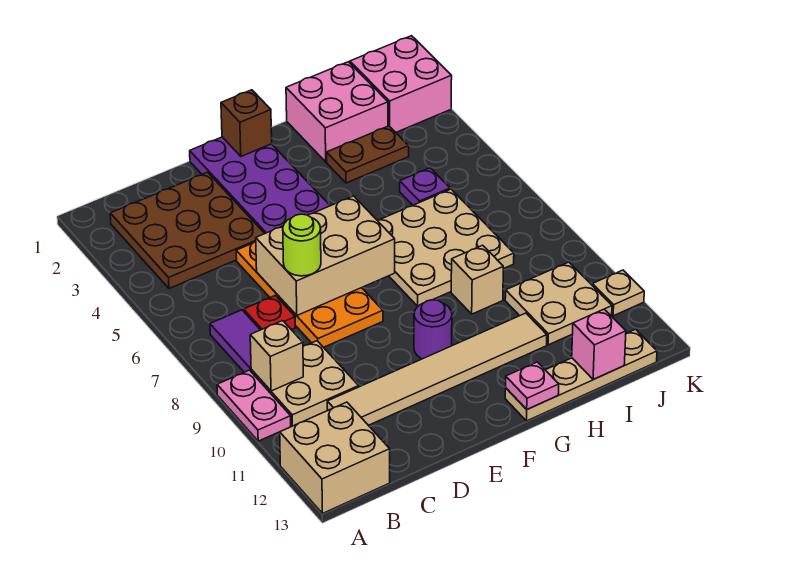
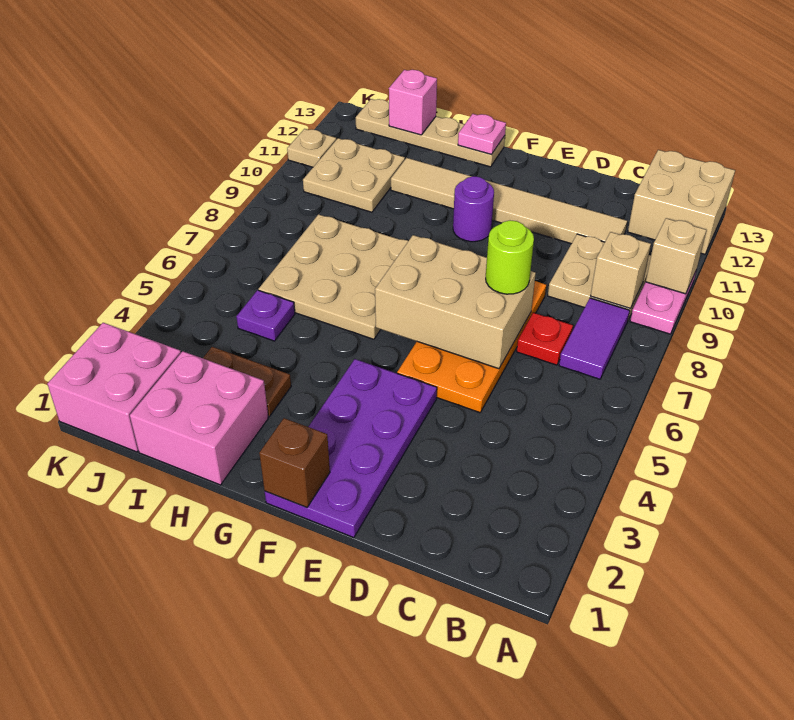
brown 3x3 plate [110,172,265,289] -> none
tan 1x1 brick [451,245,503,314] -> tan 1x1 brick moved to [646,218,706,294]

